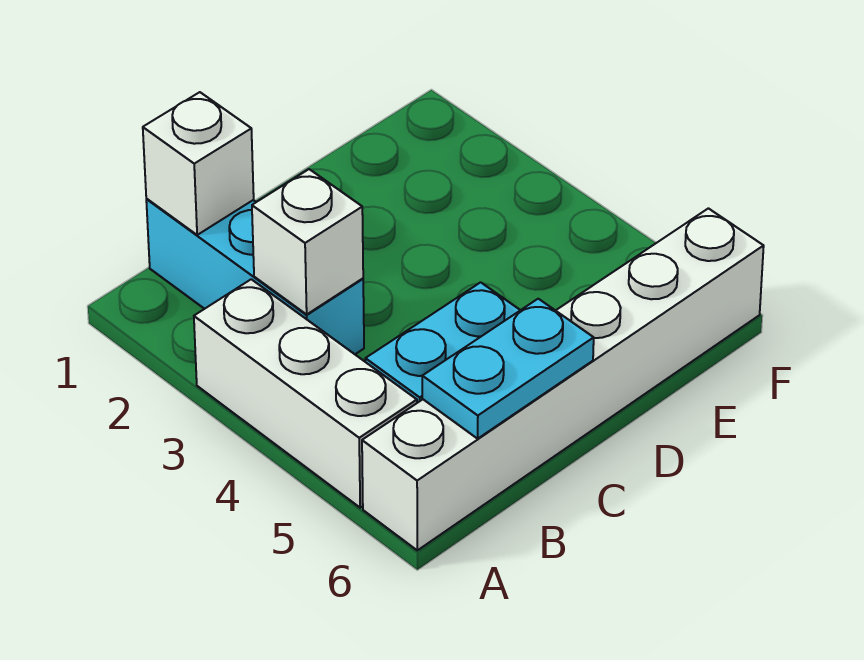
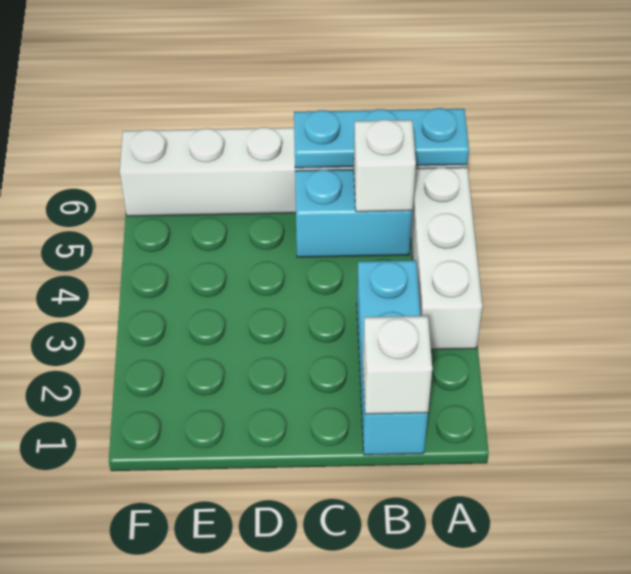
white 1x1 brick [252,169,363,314] -> white 1x1 brick moved to [354,120,416,212]
cyan 1x2 plate [422,299,594,439] -> cyan 1x3 plate [294,108,469,168]

